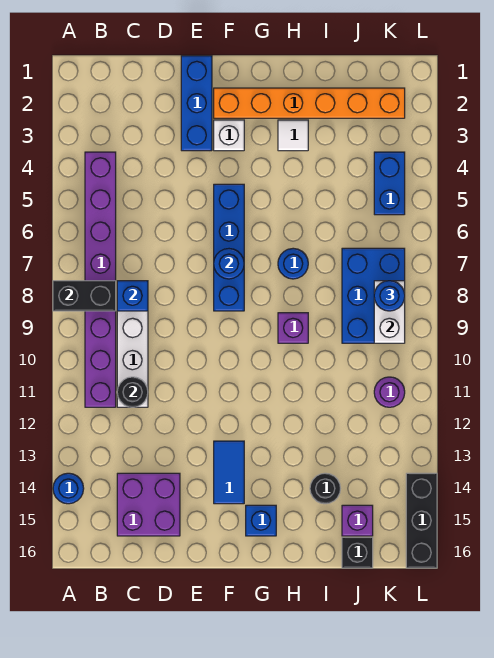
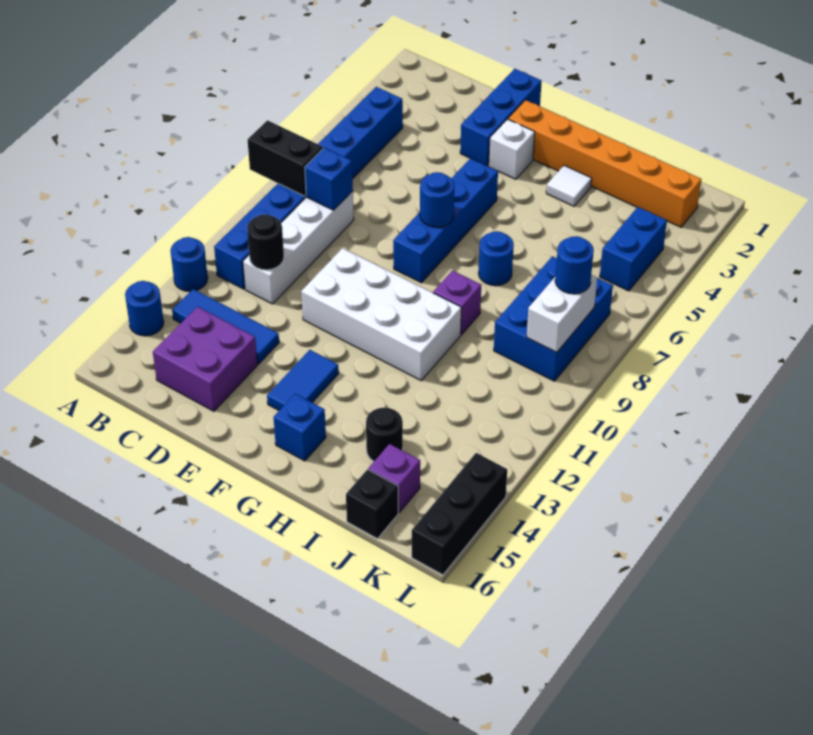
none -> blue 1x1 round brick [170,237,208,292]
purple 1x8 brick [85,152,116,407] -> blue 1x8 brick [214,87,403,289]
none -> blue 1x3 tile [172,289,279,364]
none -> white 2x4 brick [301,248,462,380]
purple 1x1 round brick [374,377,405,407] -> none

